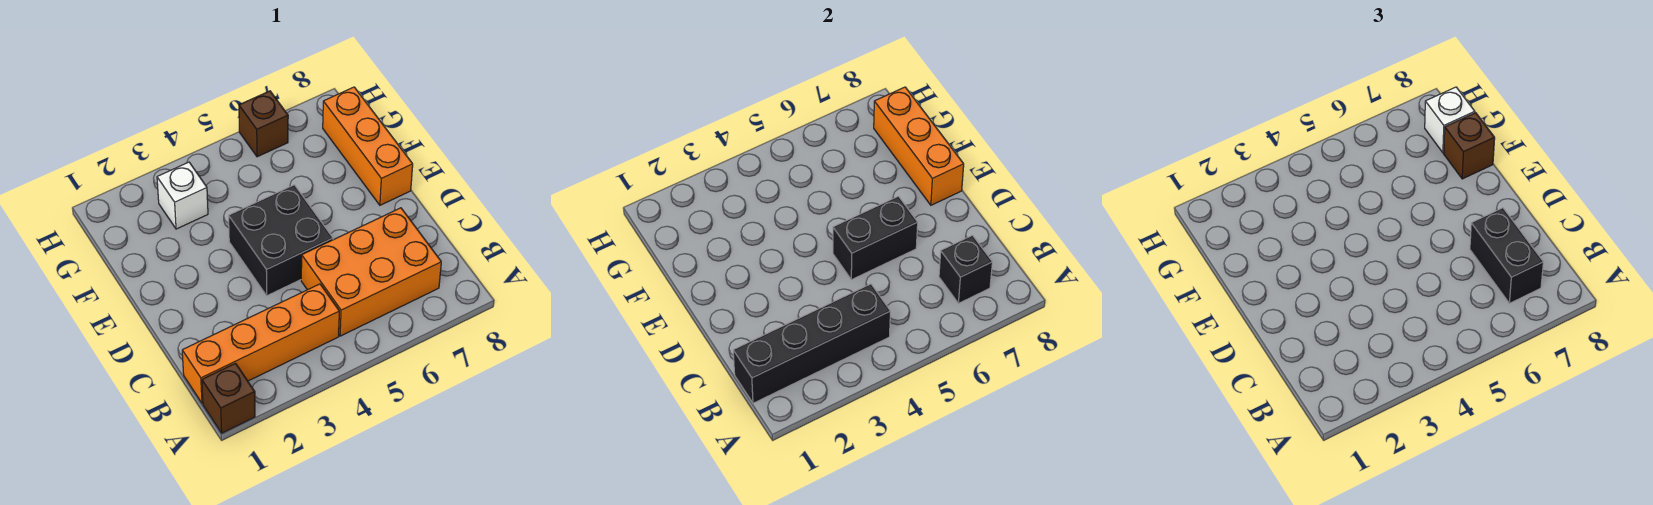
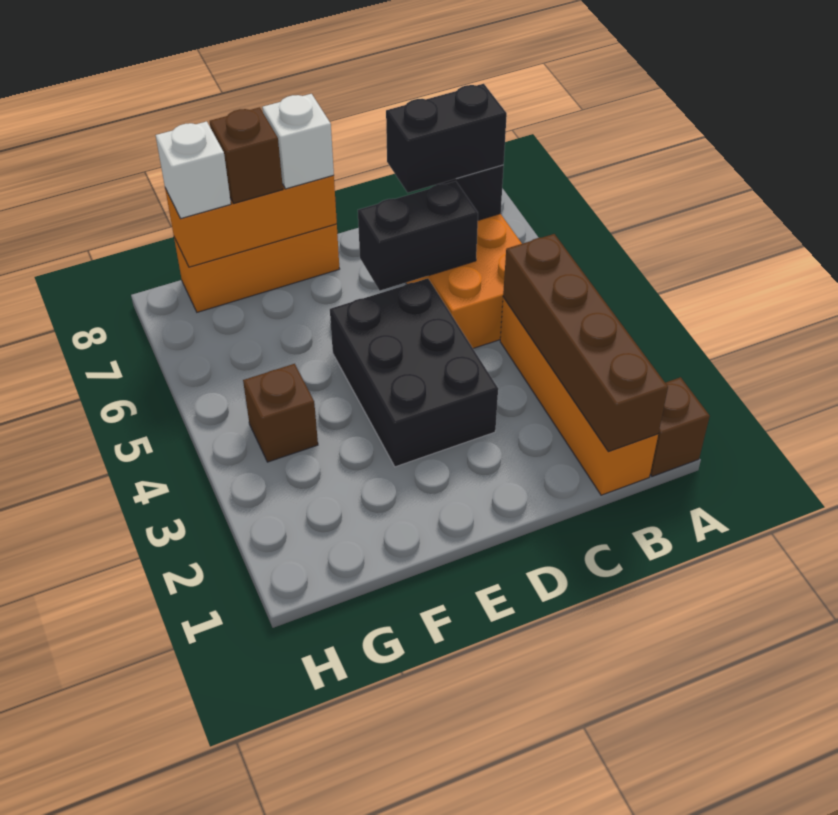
black 1x4 brick [733,284,890,403] -> brown 1x4 brick [503,234,668,452]
black 2x2 brick [229,185,333,296] -> black 2x3 brick [330,278,498,467]
black 1x2 brick [833,196,918,280] -> black 1x2 brick turned to [358,181,478,291]
white 1x1 brick [157,162,208,229] -> white 1x1 brick moved to [262,94,334,189]
brown 1x1 brick [239,91,288,157] -> brown 1x1 brick moved to [243,364,318,462]

